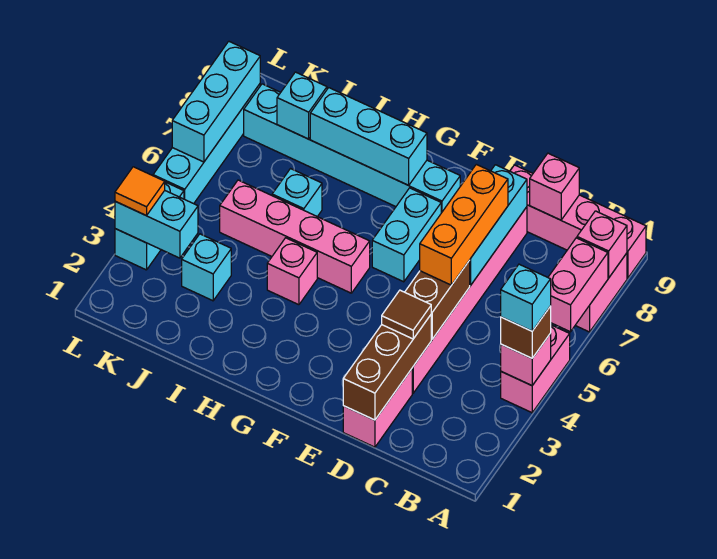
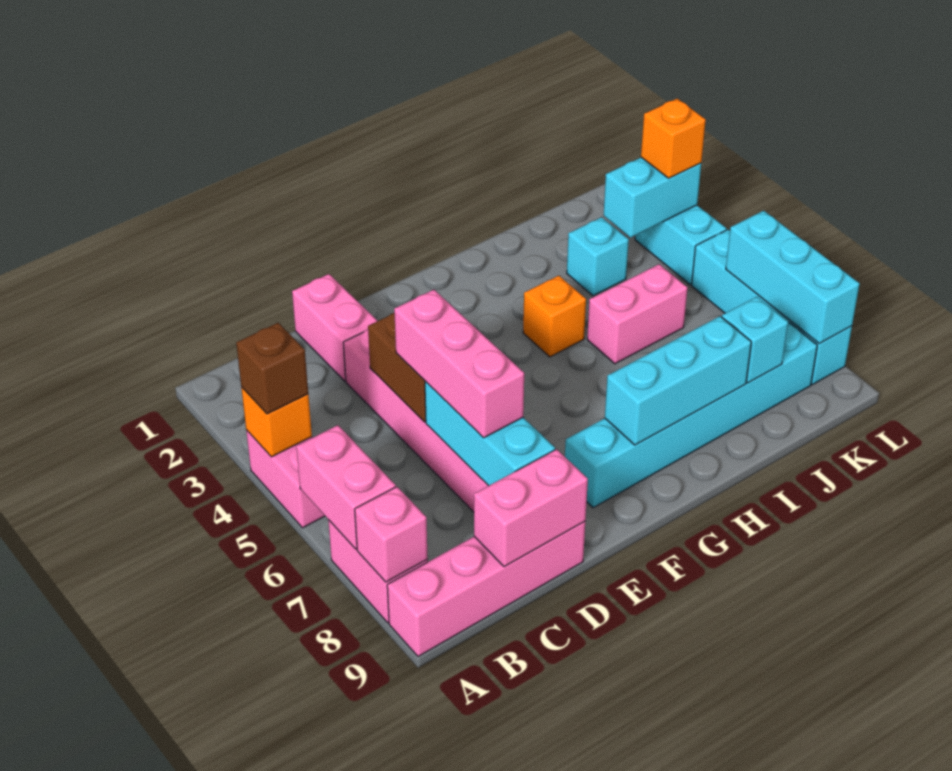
pink 1x1 brick [501,334,551,386] -> orange 1x1 brick [241,387,312,457]
cyan 1x1 brick [501,264,551,331] -> none
pink 1x1 brick [530,153,579,220] -> pink 1x2 brick [474,449,588,567]
brown 1x3 brick [343,315,431,420] -> none
brown 1x1 tile [382,290,431,339] -> none
orange 1x3 brick [420,164,508,285] -> pink 1x3 brick [394,290,524,438]
cyan 1x2 brick [372,188,441,282] -> none
pink 1x4 brick [220,180,370,293] -> pink 1x2 brick [587,264,688,364]
pink 1x1 brick [267,238,317,305] -> orange 1x1 brick [523,276,586,357]
cyan 1x1 brick [272,169,322,217] -> none
orange 1x1 tile [115,167,165,216] -> orange 1x1 brick [641,99,706,178]

